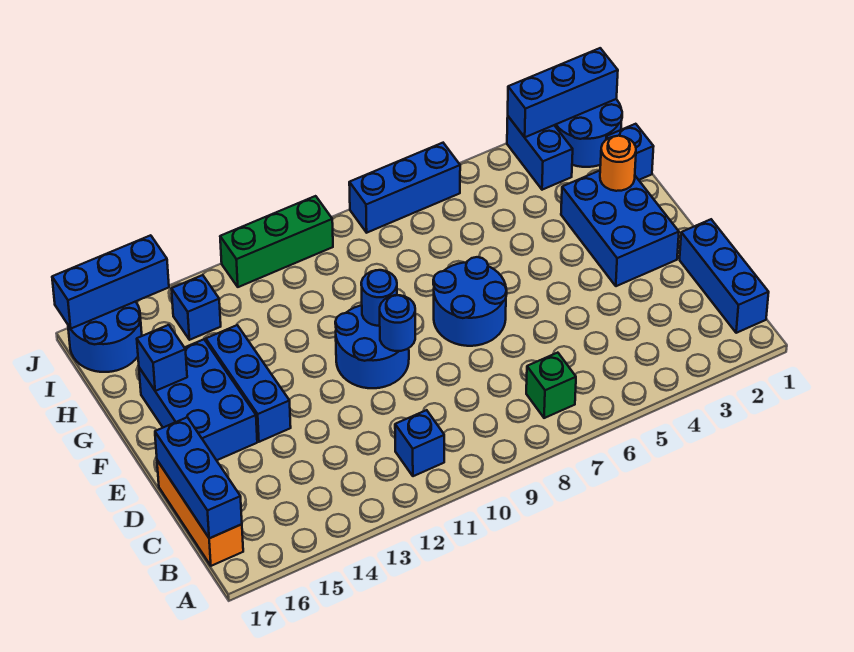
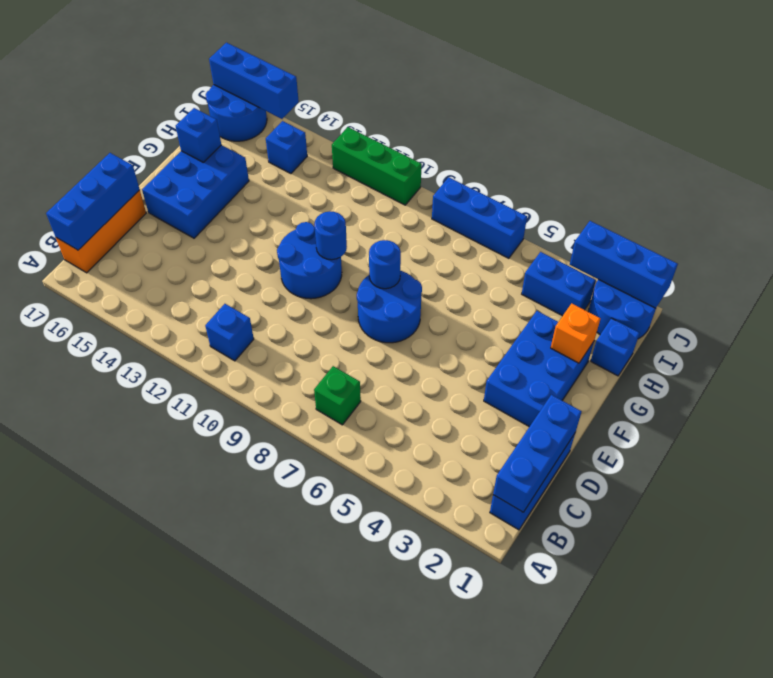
blue 1x1 round brick [380,295,415,351] -> blue 1x1 round brick moved to [369,240,401,289]
blue 1x3 brick [206,325,291,442] -> blue 1x3 brick moved to [493,395,582,512]
orange 1x1 round brick [600,136,636,191] -> orange 1x1 brick [551,303,601,363]
blue 1x2 brick [507,117,573,190] -> blue 1x2 brick turned to [522,252,596,316]

